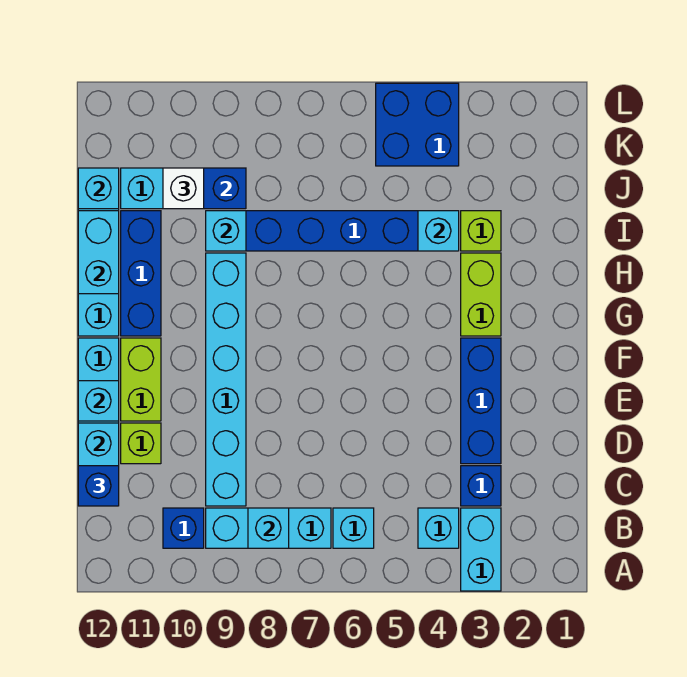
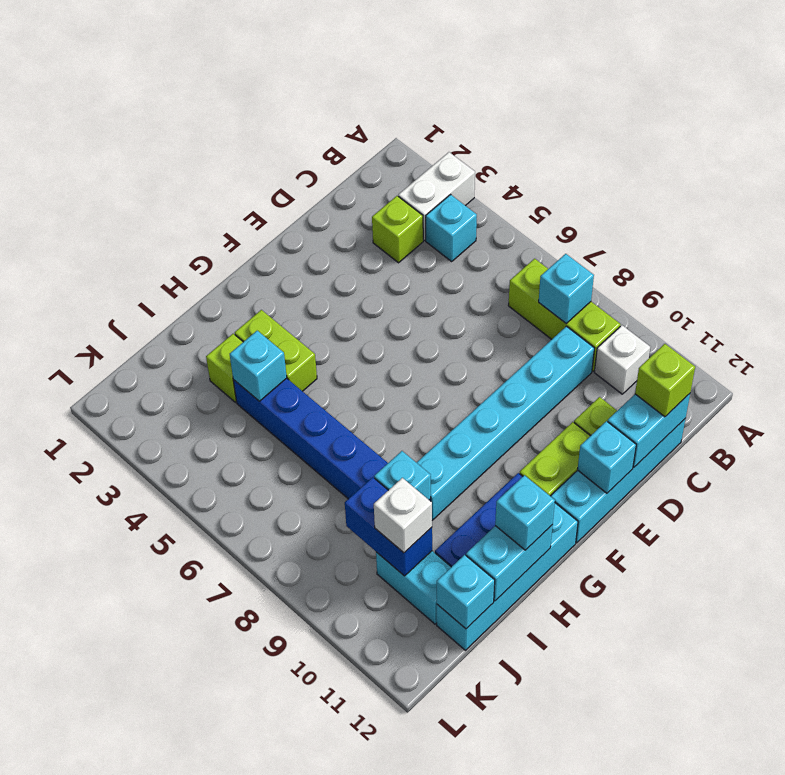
cyan 1x2 brick [461,508,501,591] -> white 1x2 brick [398,152,475,240]
cyan 1x1 brick [333,508,374,548] -> cyan 1x1 brick moved to [495,475,555,550]
cyan 1x3 brick [206,508,331,548] -> lime 1x3 brick [508,259,621,371]
blue 1x1 brick [163,508,204,548] -> white 1x1 brick [594,325,650,394]
blue 1x1 brick [461,466,501,506] -> lime 1x1 brick [372,196,423,263]
blue 1x1 brick [78,466,119,506] -> lime 1x1 brick [635,344,695,417]
blue 1x3 brick [461,338,501,464] -> none
lime 1x2 brick [461,253,501,336] -> lime 1x2 brick turned to [235,310,317,391]
blue 2x2 brick [376,83,459,166] -> none

